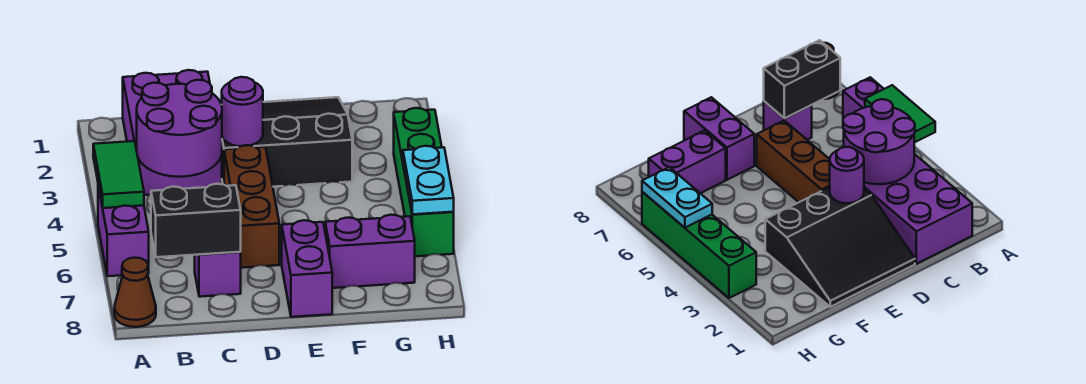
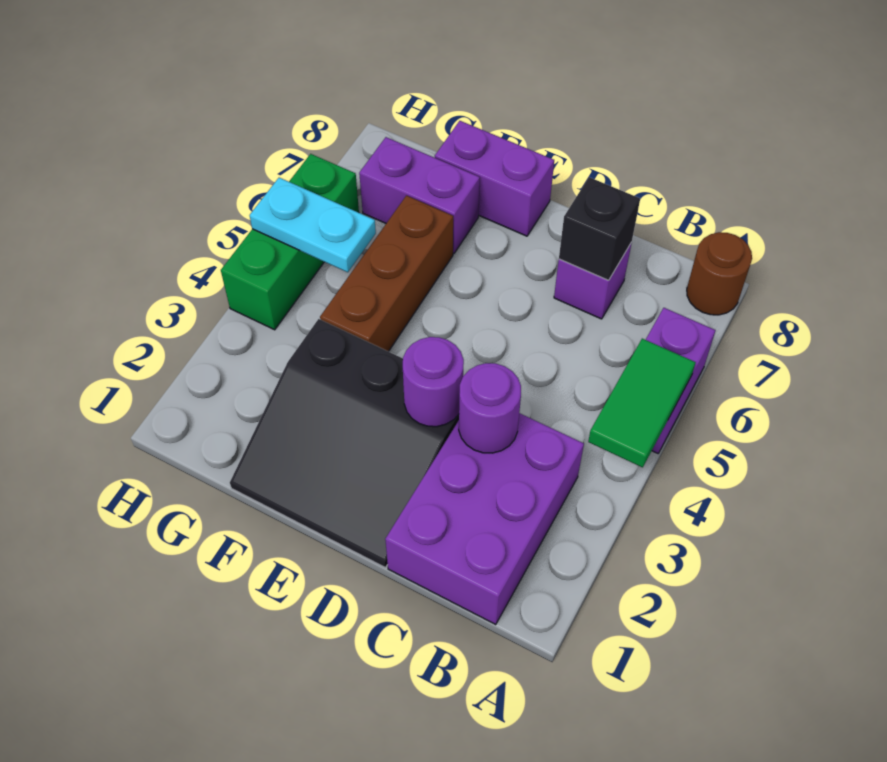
brown 1x1 cone [114,258,156,327] -> brown 1x1 round brick [687,232,752,315]
purple 2x2 round brick [137,80,222,177] -> purple 1x1 round brick [459,363,521,453]
black 1x2 brick [151,184,241,257] -> black 1x1 brick [559,177,640,280]
brown 1x3 brick [224,145,279,268] -> brown 1x3 brick moved to [320,196,453,352]
purple 1x2 brick [282,220,332,317] -> purple 1x2 brick turned to [435,121,554,236]
green 1x4 brick [394,108,454,256] -> green 1x3 brick [221,154,359,330]
cyan 1x2 plate [403,146,454,214] -> cyan 1x2 plate turned to [250,178,376,272]

